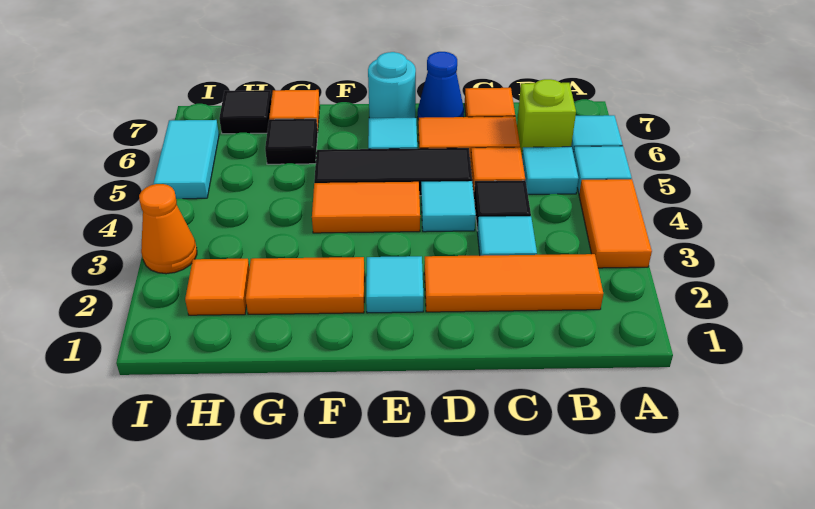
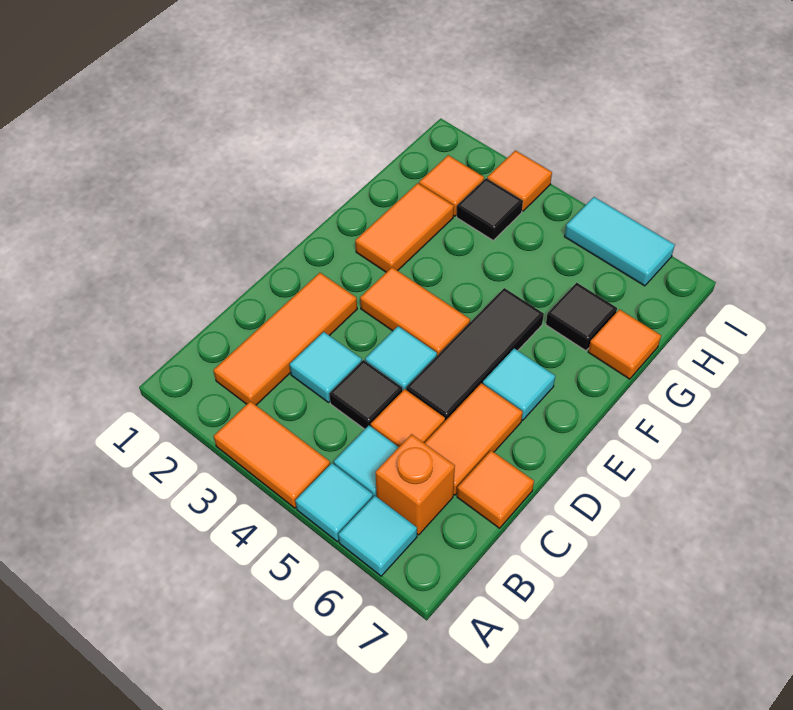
lime 1x1 brick [517,79,576,154] -> orange 1x1 brick [375,434,455,535]
blue 1x1 cone [418,52,464,120] -> none
cyan 1x1 tile [366,256,423,313] -> none
orange 1x2 tile [312,182,420,233] -> orange 1x2 tile turned to [360,267,470,356]
cyan 1x1 round brick [368,52,416,118] -> none
black 1x1 tile [219,90,272,134] -> black 1x1 tile moved to [457,178,523,240]
orange 1x1 cone [139,184,197,274] -> orange 1x1 tile [487,150,552,211]

